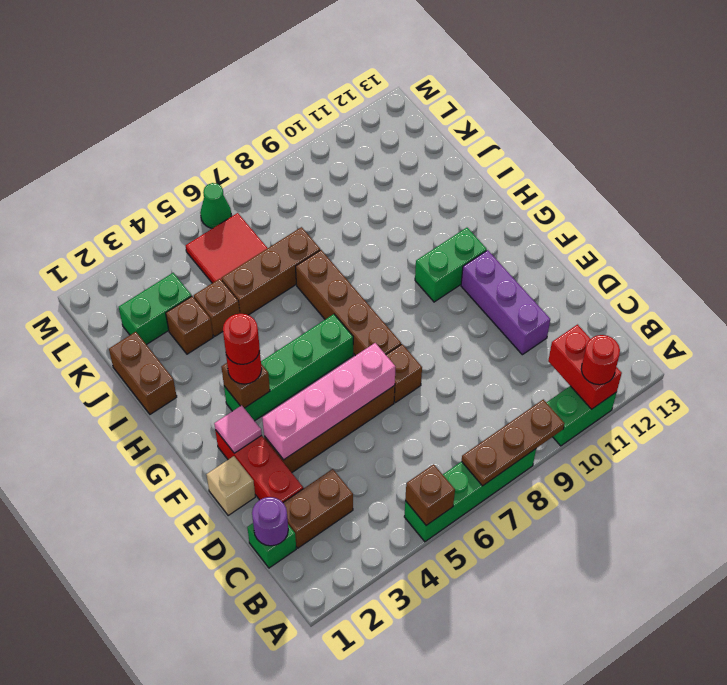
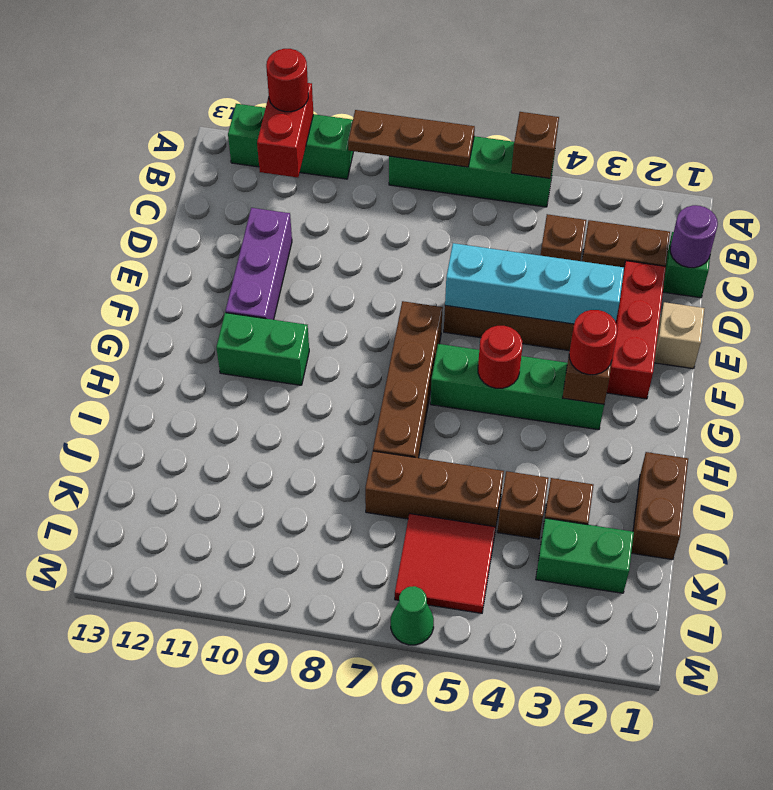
green 1x2 brick [546,386,617,446] -> green 1x3 brick [228,104,354,179]
pink 1x4 brick [262,343,395,460] -> cyan 1x4 brick [445,243,624,324]
brown 1x1 brick [386,344,422,403] -> brown 1x1 brick moved to [541,214,586,261]
pink 1x1 tile [214,405,262,453] -> none
red 1x1 round brick [223,314,260,364] -> red 1x1 round brick moved to [478,326,522,388]

